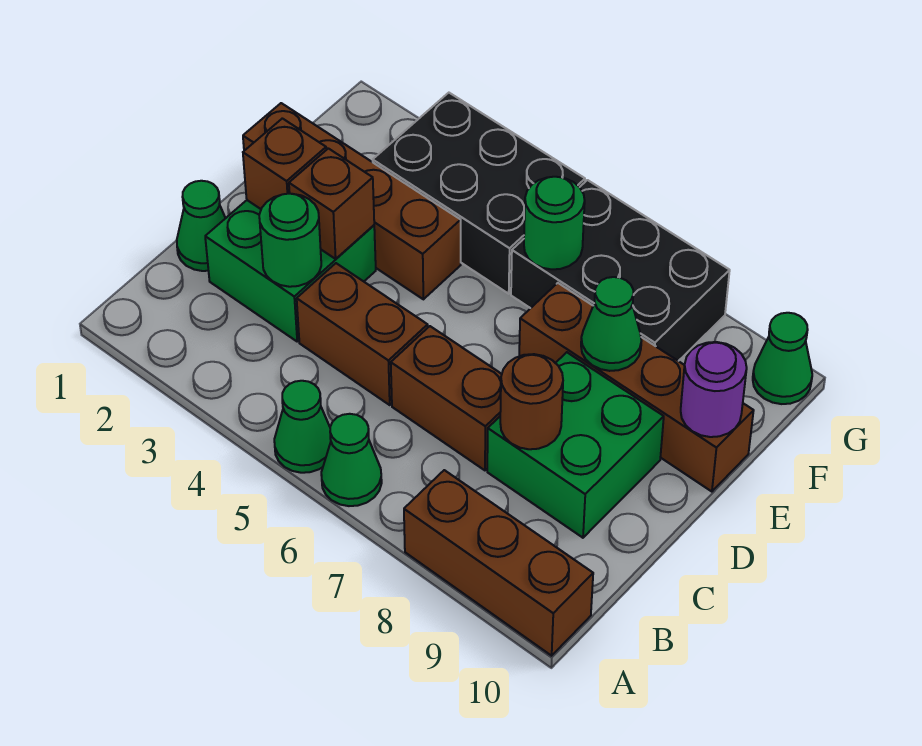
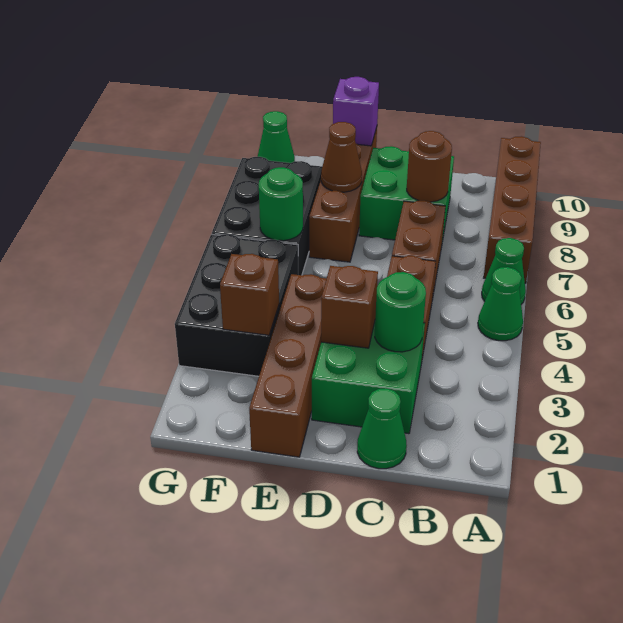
brown 1x3 brick [404,470,593,656] -> brown 1x4 brick [484,136,541,283]
brown 1x1 brick [243,118,326,209] -> brown 1x1 brick moved to [220,254,279,335]
green 1x1 cone [581,277,641,371] -> brown 1x1 cone [321,122,362,192]
purple 1x1 round brick [681,342,747,437] -> purple 1x1 brick [333,77,379,146]

